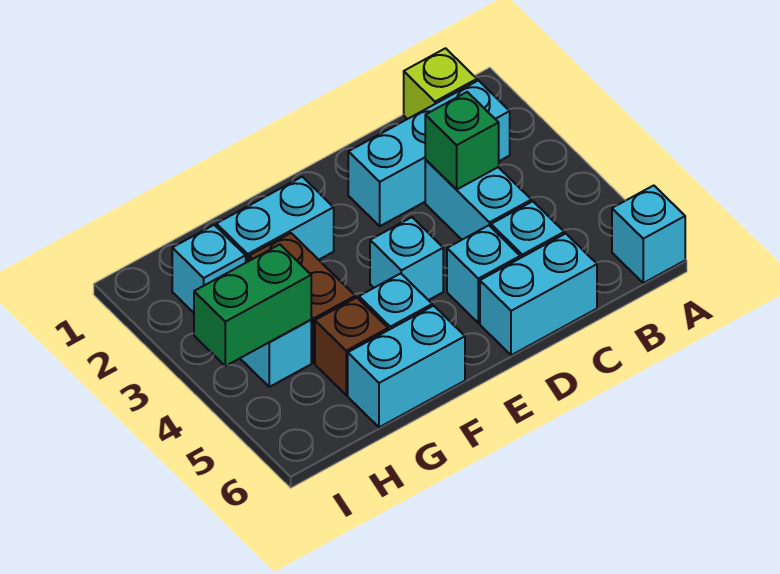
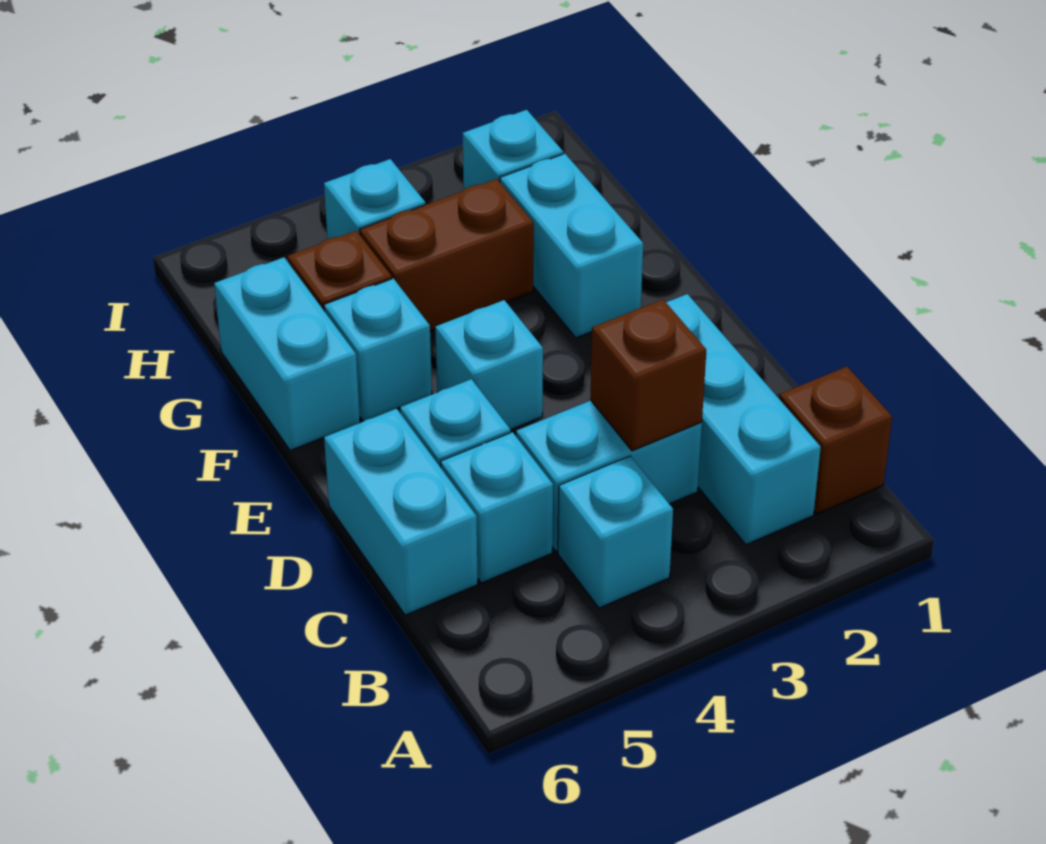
cyan 1x1 brick [612,185,685,283] -> cyan 1x1 brick moved to [558,456,673,608]
lime 1x1 brick [404,48,477,119] -> brown 1x1 brick [779,367,892,514]
green 1x1 brick [425,92,499,190] -> brown 1x1 brick [590,300,706,451]
green 1x2 brick [194,244,311,366] -> none

